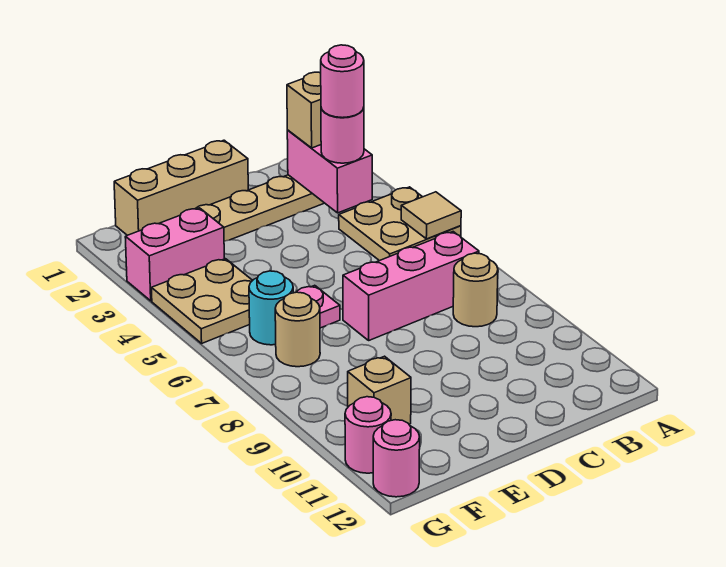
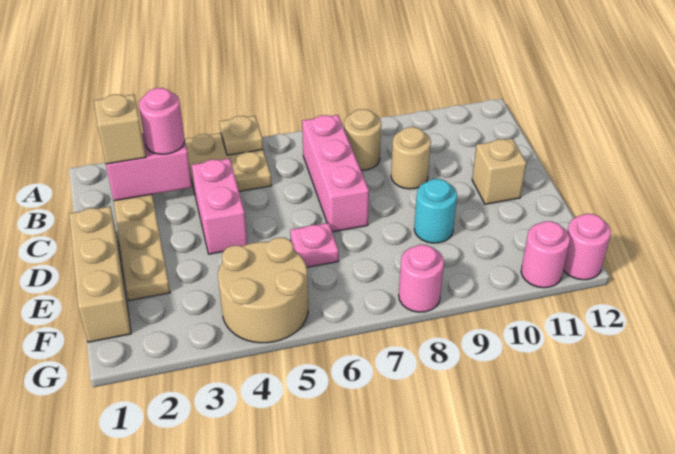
tan 1x1 tile [401,192,461,239] -> tan 1x1 plate [220,116,263,155]
pink 1x1 round brick [320,45,364,118] -> pink 1x1 round brick moved to [399,245,444,312]
pink 1x2 brick [125,208,224,301] -> pink 1x2 brick moved to [192,158,247,254]
tan 2x2 plate [152,259,253,343] -> tan 2x2 round brick [218,238,308,343]
cyan 1x1 round brick [249,271,293,345] -> cyan 1x1 round brick moved to [414,179,457,243]
tan 1x1 round brick [275,292,320,367] -> tan 1x1 round brick moved to [391,127,431,189]
tan 1x1 brick [348,356,411,424] -> tan 1x1 brick moved to [472,139,526,204]

